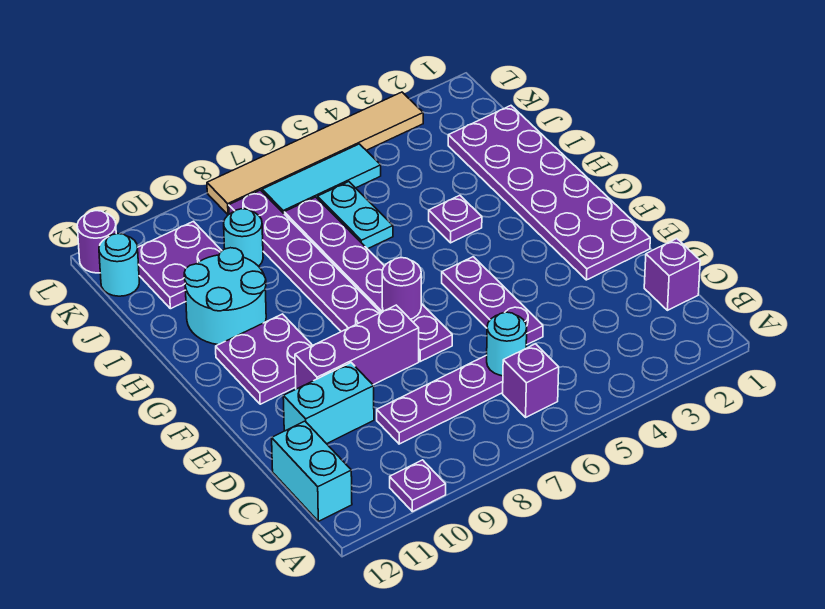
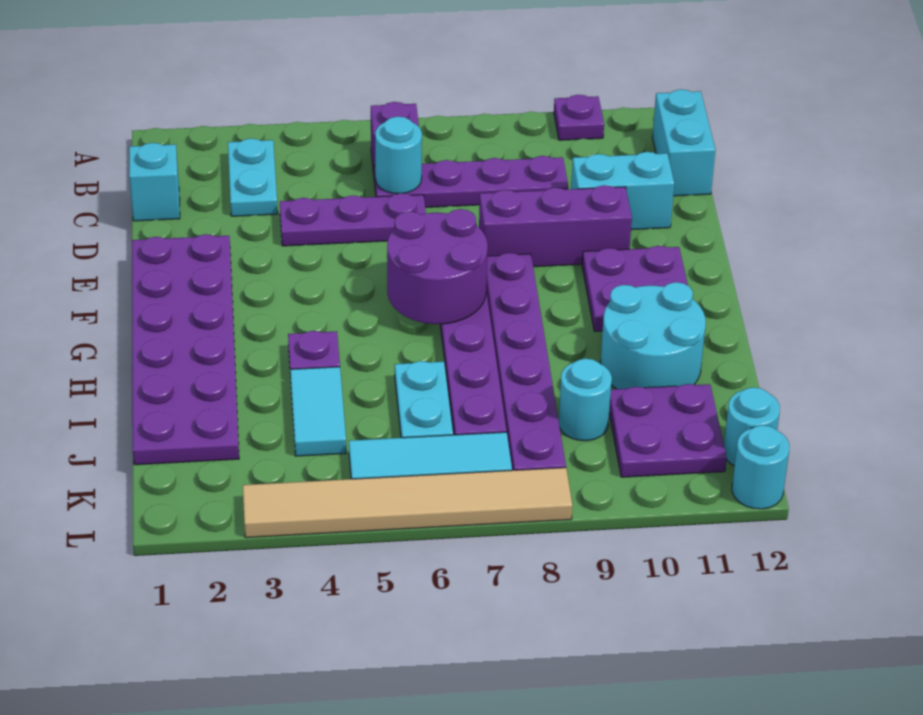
none -> cyan 1x2 plate [228,138,278,216]
purple 1x1 brick [644,239,700,310] -> cyan 1x1 brick [129,143,180,221]
purple 1x3 plate [442,257,543,345] -> purple 1x3 plate turned to [280,193,426,246]
purple 1x1 round brick [382,258,421,319] -> purple 2x2 round brick [387,209,488,324]
none -> cyan 1x2 tile [290,367,346,456]
purple 1x1 round brick [77,211,116,273] -> cyan 1x1 round brick [732,425,789,509]

